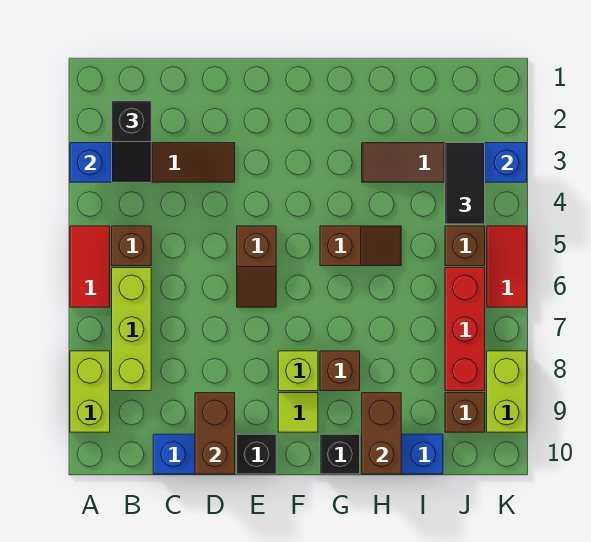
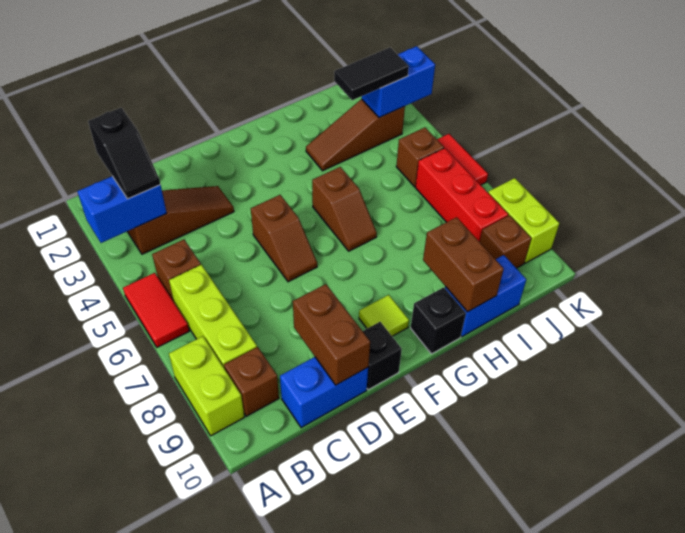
lime 1x1 brick [278,351,318,391] -> none
brown 1x2 slope [320,226,401,266] -> brown 1x2 slope turned to [312,167,377,251]
brown 1x1 brick [320,351,360,391] -> brown 1x1 brick moved to [224,347,279,416]
black 1x2 tile [445,143,485,224] -> black 1x2 tile turned to [334,48,409,100]

